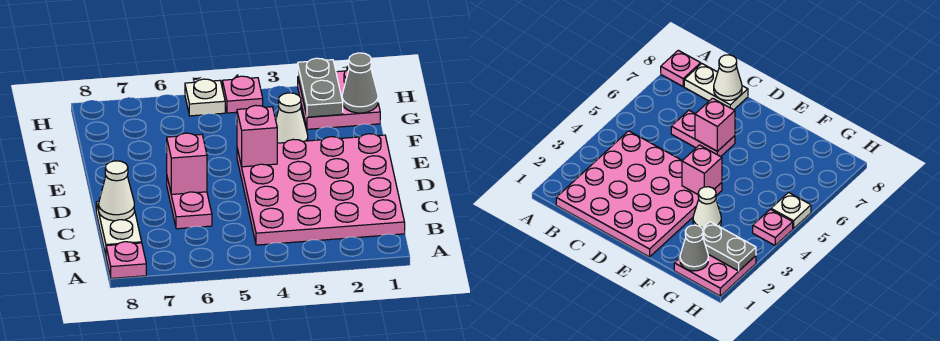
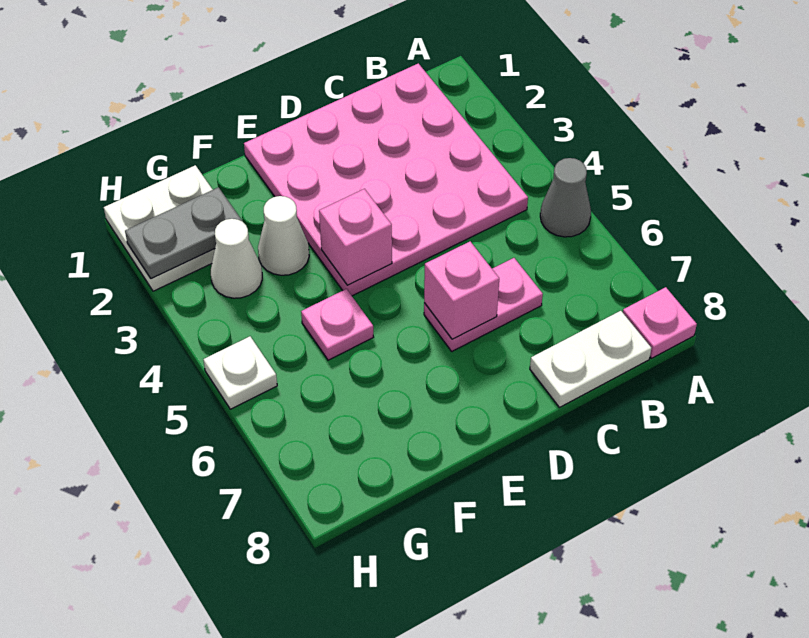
white 1x1 cone [99,161,134,221] -> white 1x1 cone moved to [211,219,262,298]
pink 2x2 plate [298,69,380,129] -> white 2x2 plate [104,165,215,291]
grey 1x1 cone [342,53,378,113] -> grey 1x1 cone moved to [540,158,591,237]
pink 1x1 plate [222,76,263,113] -> pink 1x1 plate moved to [301,289,373,360]

